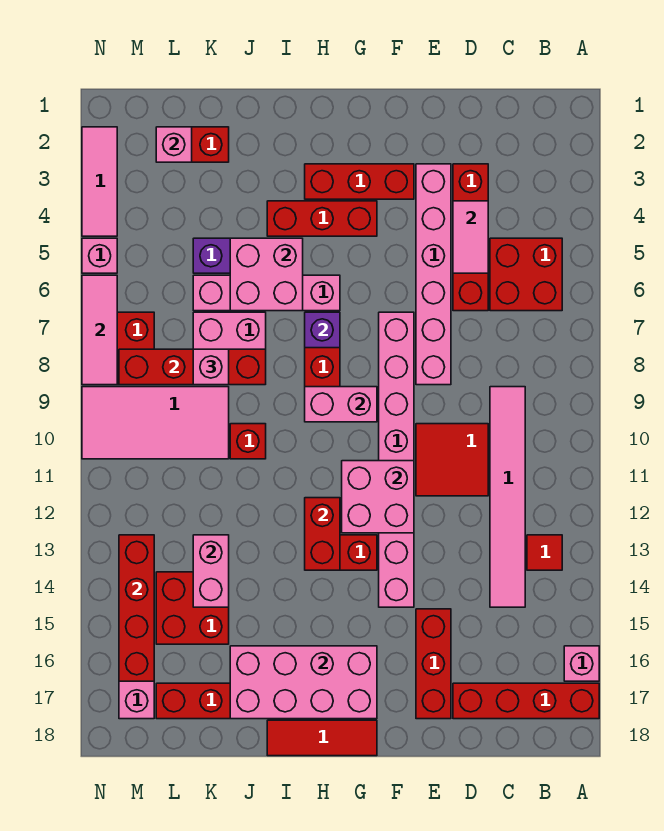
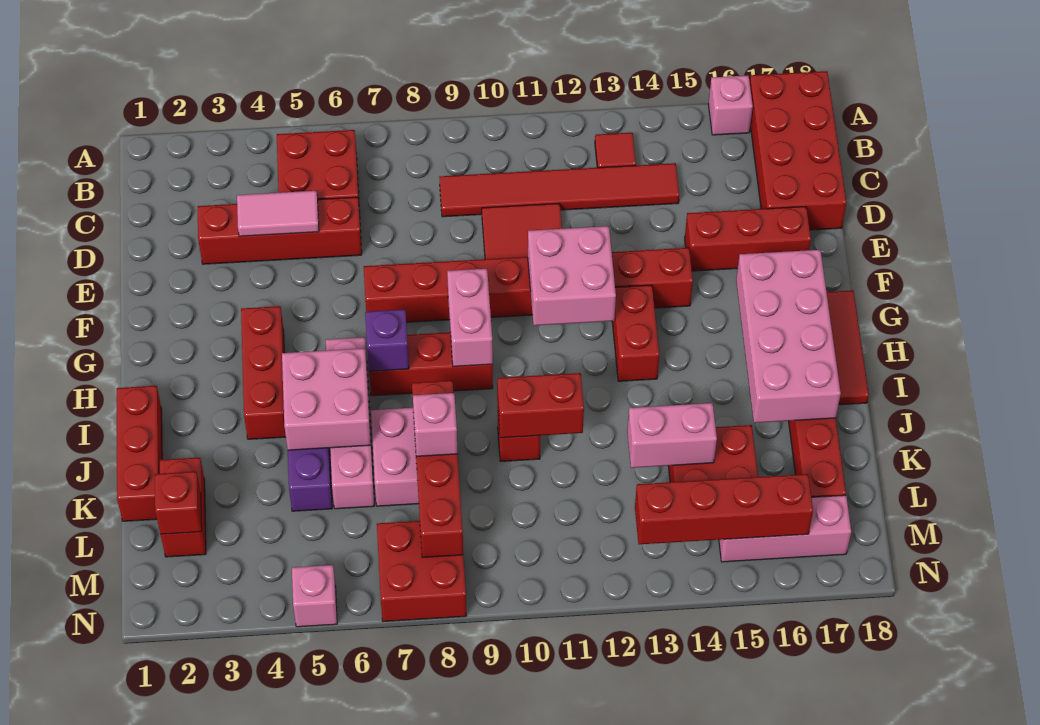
red 1x4 brick [453,683,599,719] -> red 2x4 brick [750,71,847,230]
pink 1x6 tile [490,387,525,607] -> red 1x6 tile [439,163,679,217]
pink 1x6 brick [416,164,451,385] -> none
red 1x3 brick [305,164,414,199] -> red 1x3 brick moved to [117,386,162,521]
pink 1x8 brick [379,312,414,607] -> red 1x8 brick [364,248,693,322]
red 1x2 brick [305,498,340,570] -> red 1x2 brick moved to [497,373,584,438]
pink 2x4 tile [82,387,229,459] -> none
pink 1x1 brick [156,127,192,162] -> red 1x1 brick [155,472,202,534]
pink 1x3 tile [82,127,117,236] -> none
pink 1x3 tile [82,275,117,385] -> none

